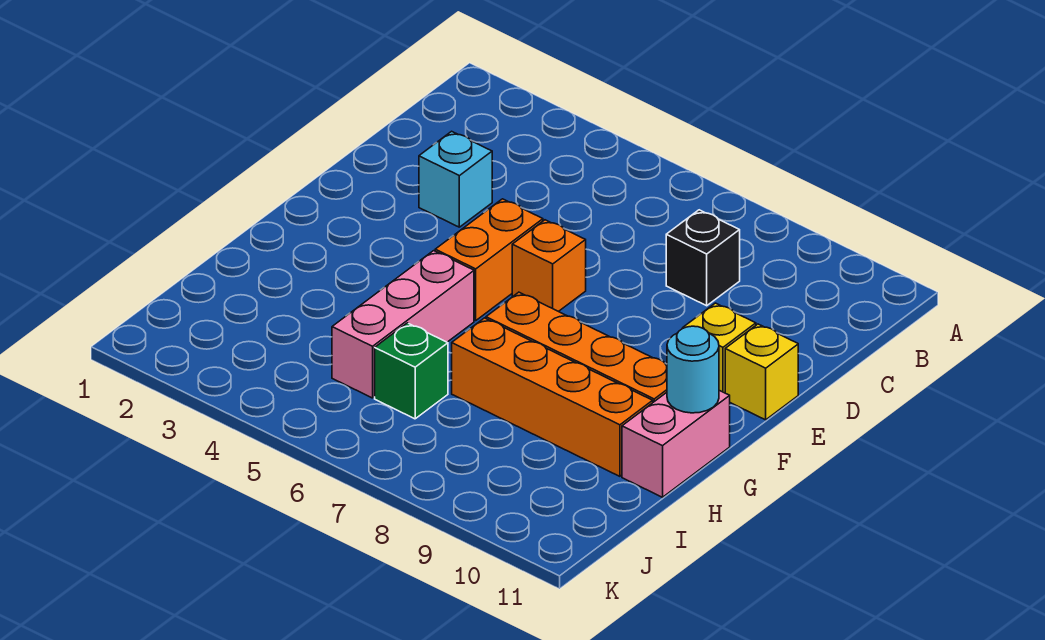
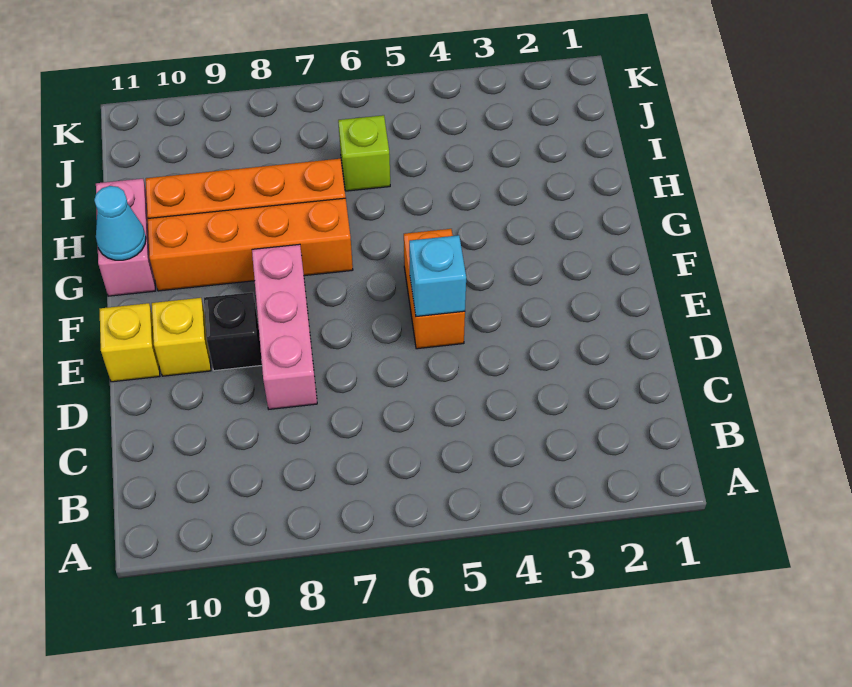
black 1x1 brick [666,210,740,306] -> black 1x1 brick moved to [204,292,262,371]
cyan 1x1 brick [419,131,492,227] -> cyan 1x1 brick moved to [409,235,466,317]
orange 1x1 brick [512,220,586,312] -> none
pink 1x3 brick [332,251,474,398] -> pink 1x3 brick moved to [252,244,317,409]
cyan 1x1 round brick [667,326,719,413] -> cyan 1x1 cone [94,186,146,260]
green 1x1 brick [375,323,448,419] -> lime 1x1 brick [338,115,390,191]

